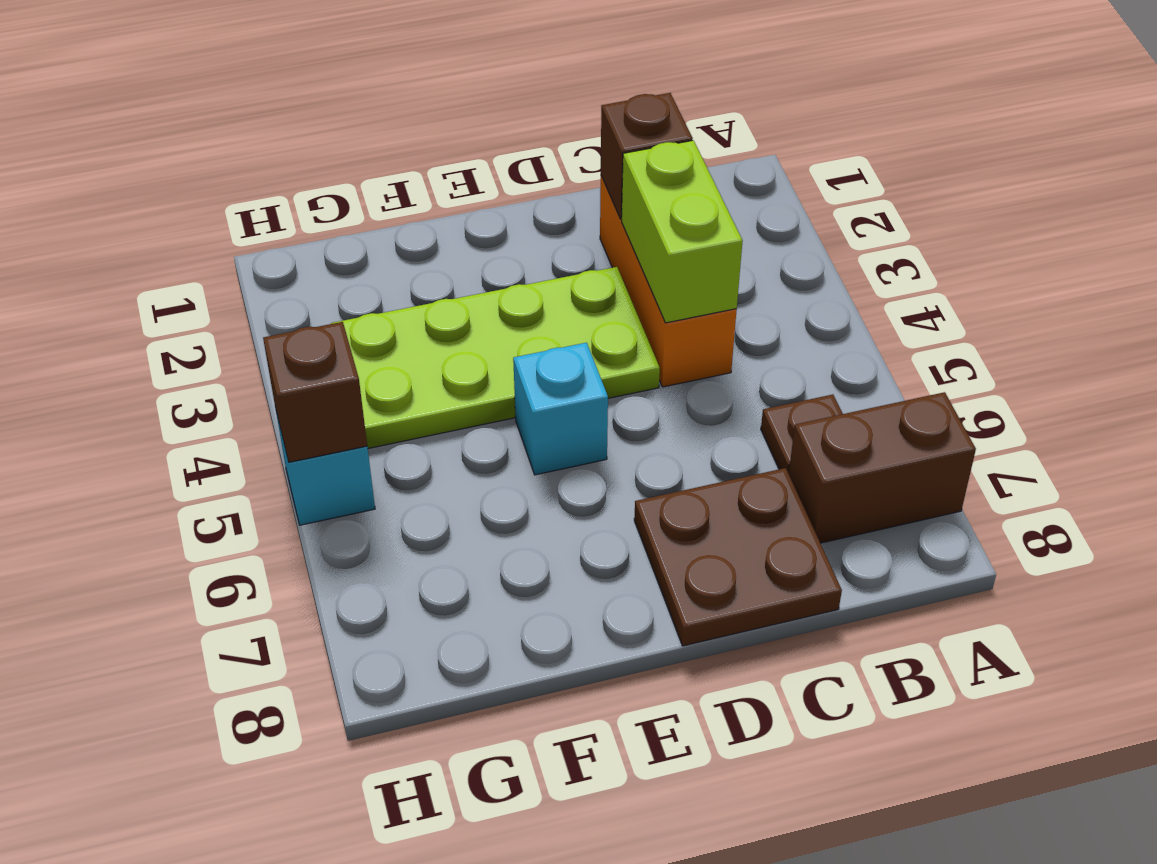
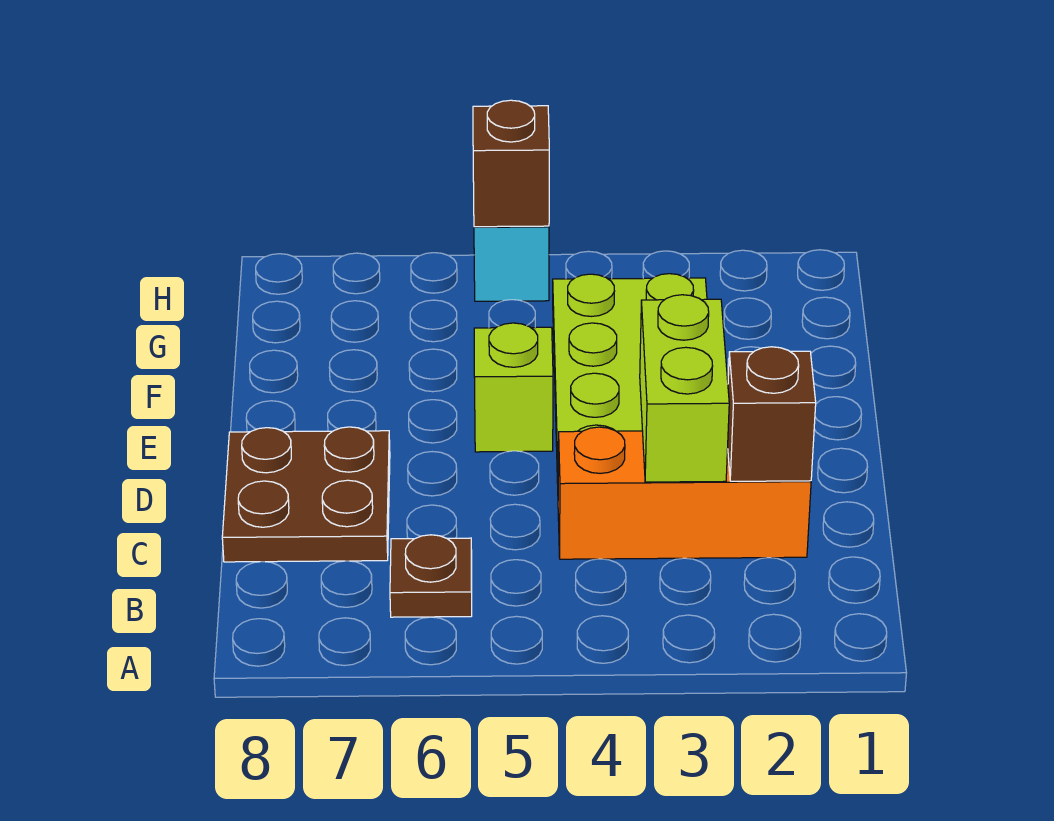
brown 1x2 brick [789,392,976,543] -> none
lime 1x2 brick [622,140,743,323] -> lime 1x2 brick turned to [640,295,729,482]
cyan 1x1 brick [513,343,608,475] -> lime 1x1 brick [474,323,553,452]

